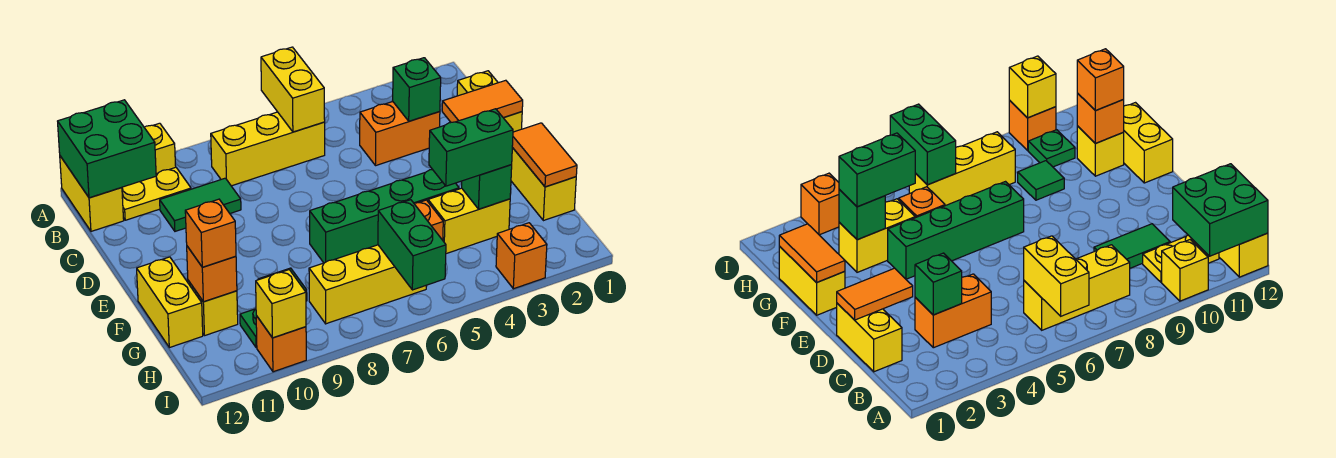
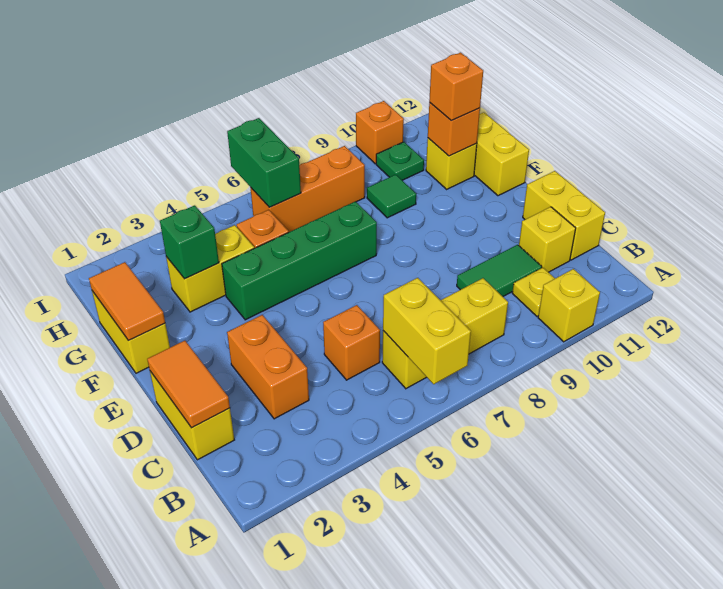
green 2x2 brick [58,100,156,198] -> none
yellow 1x2 brick [60,156,124,231] -> yellow 1x2 brick moved to [523,171,605,260]
yellow 1x2 plate [122,167,191,220] -> yellow 1x1 plate [512,268,555,316]
orange 1x2 brick [360,102,440,166] -> orange 1x2 brick turned to [227,315,309,419]
green 1x1 brick [393,58,441,121] -> none
orange 1x2 tile [442,80,523,122] -> orange 1x2 tile turned to [147,341,230,428]
green 1x2 brick [429,109,513,186] -> none
yellow 1x3 brick [309,245,427,324] -> orange 1x3 brick [251,146,365,232]
orange 1x1 brick [496,223,547,289] -> orange 1x1 brick moved to [323,305,380,380]
yellow 1x1 brick [256,270,306,338] -> yellow 1x1 brick moved to [519,207,576,272]

